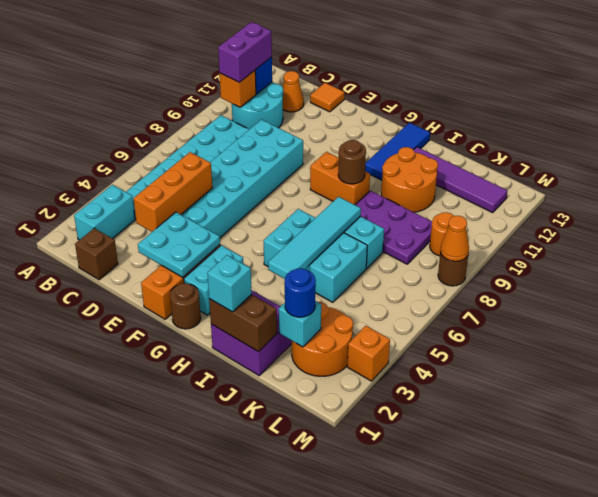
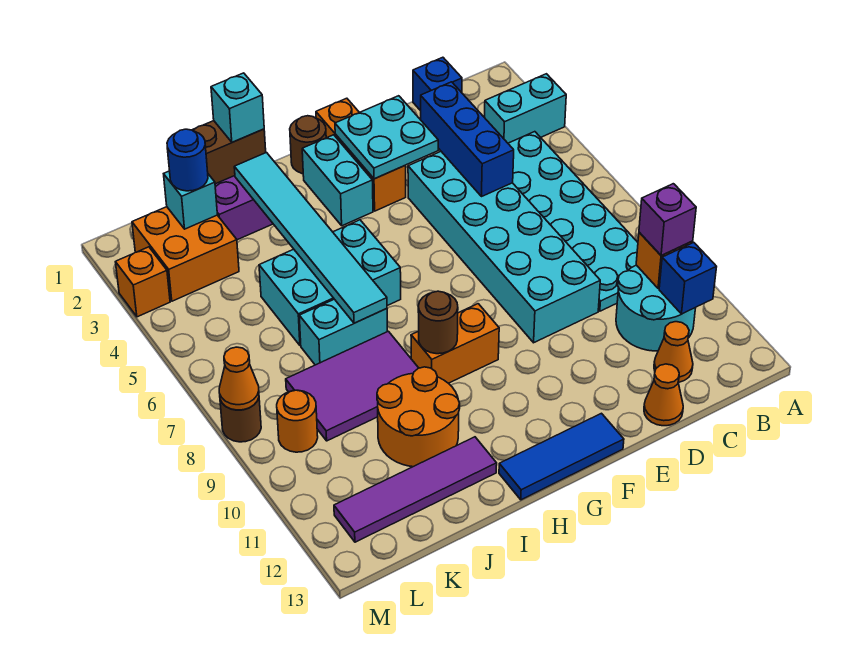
cyan 1x2 brick [74,185,135,240] -> cyan 1x2 brick turned to [484,74,566,143]
purple 1x2 brick [218,22,272,82] -> purple 1x1 brick [639,184,696,255]
brown 1x1 brick [75,228,118,280] -> blue 1x1 brick [413,57,462,111]
orange 1x3 brick [134,152,212,232] -> blue 1x3 brick [421,82,514,196]
orange 1x1 tile [310,83,344,112] -> orange 1x1 cone [644,364,683,426]
blue 1x3 tile [365,123,430,180] -> blue 1x3 tile turned to [499,413,624,500]
cyan 1x4 tile [268,197,361,279] -> cyan 1x6 tile [234,153,387,323]
purple 2x3 plate [356,191,432,264] -> purple 2x3 tile [286,331,418,441]
orange 2x2 round brick [292,302,353,376] -> orange 2x2 brick [132,207,239,301]

